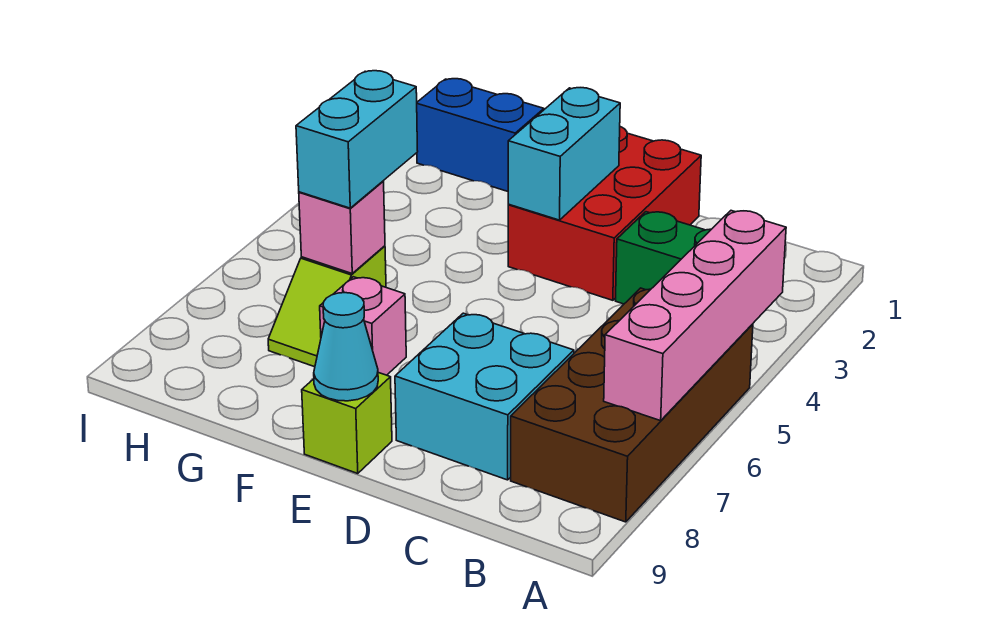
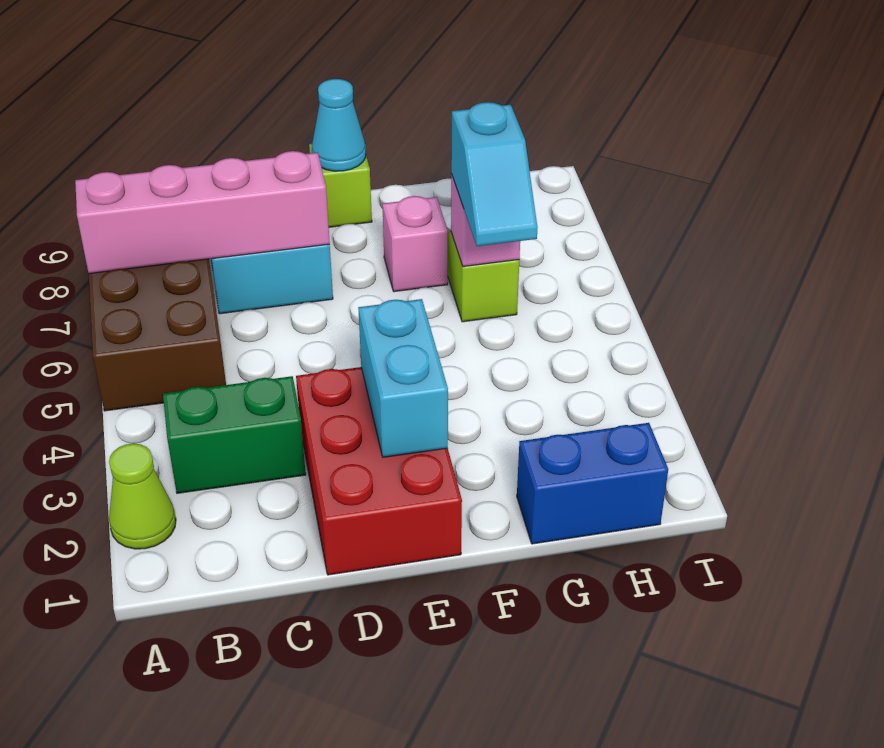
none -> lime 1x1 cone [109,444,176,549]
pink 1x4 brick [604,211,786,421] -> pink 1x4 brick turned to [75,151,330,274]
cyan 1x2 brick [296,71,418,208] -> cyan 1x2 slope [451,102,537,246]

